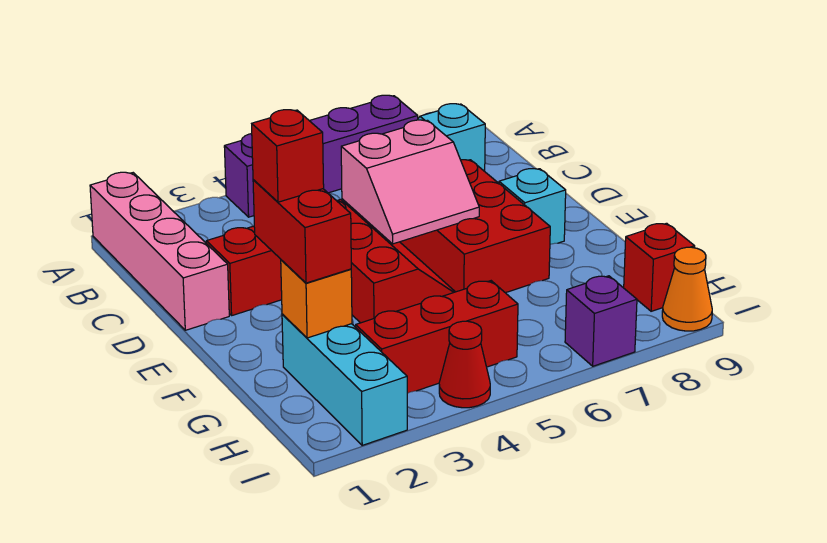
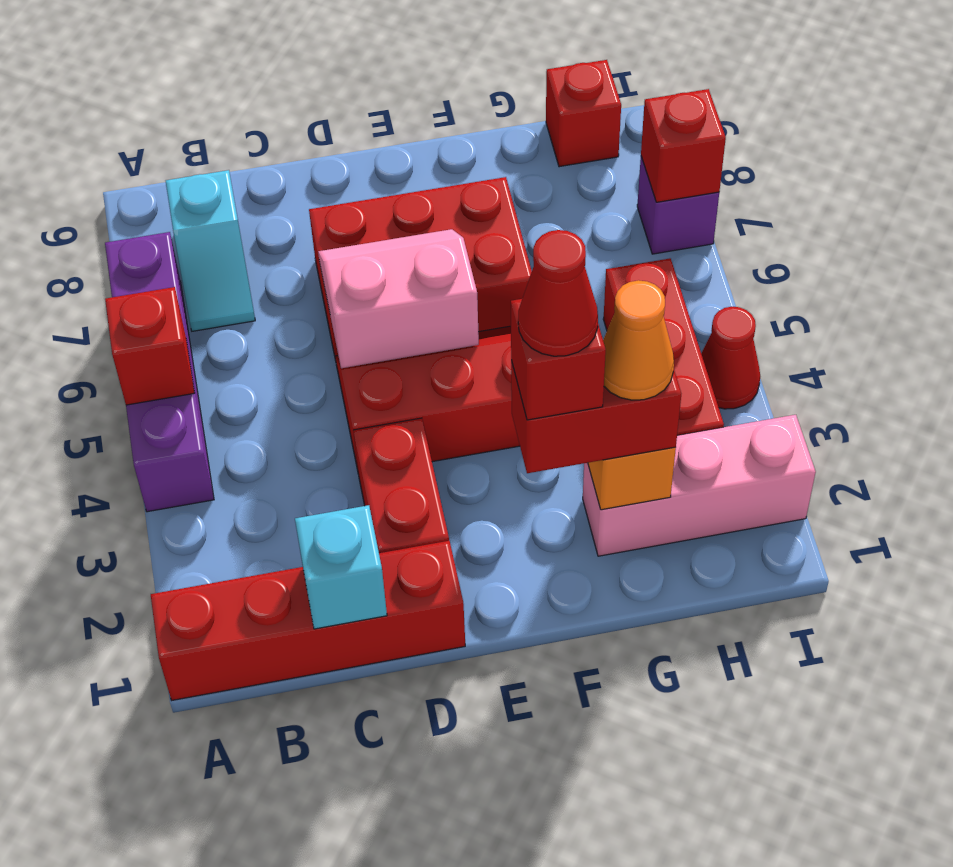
pink 1x4 brick [90,172,229,330] -> red 1x4 brick [151,541,465,700]
none -> red 1x1 brick [105,287,194,405]
pink 2x2 slope [341,120,479,244] -> pink 2x2 slope turned to [318,229,479,368]
cyan 1x1 brick [499,169,566,244] -> cyan 1x1 brick moved to [295,505,387,629]
none -> red 1x1 cone [518,230,598,356]
cyan 1x3 brick [282,314,407,445] -> pink 1x3 brick [583,415,816,556]
none -> red 1x1 brick [641,89,726,202]
orange 1x1 cone [662,247,712,331] -> orange 1x1 cone moved to [603,280,674,400]

